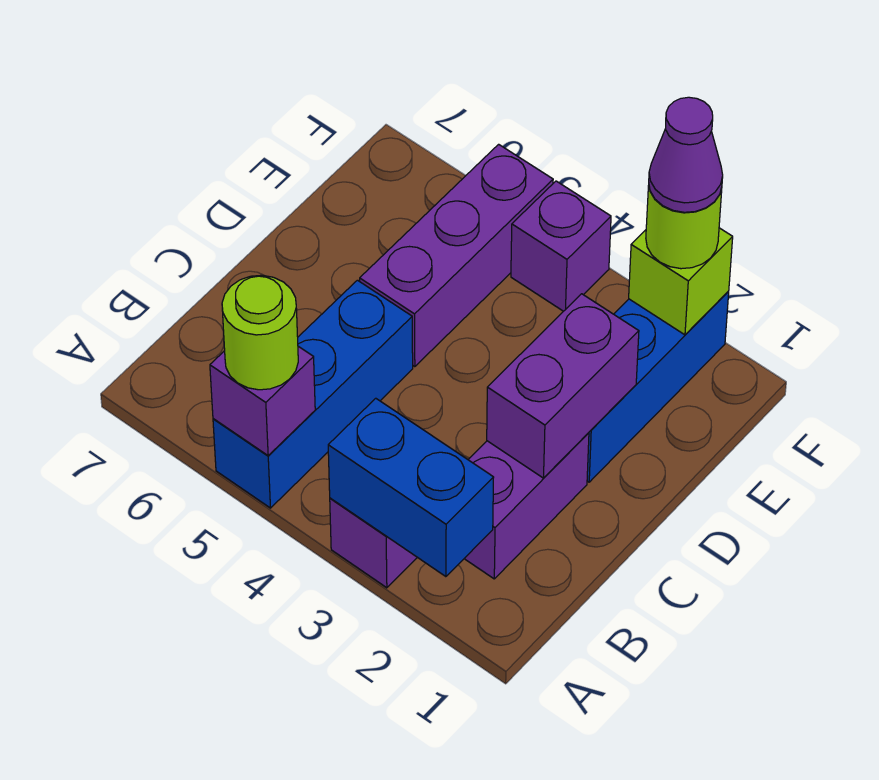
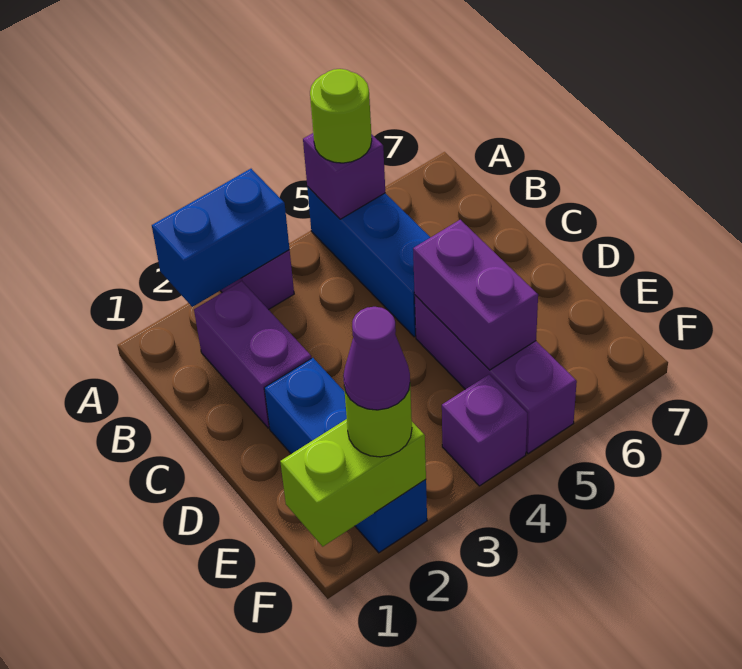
purple 1x2 brick [487,294,639,478] -> purple 1x2 brick moved to [413,220,538,370]
lime 1x1 brick [629,228,733,335] -> lime 1x2 brick [280,419,426,546]

